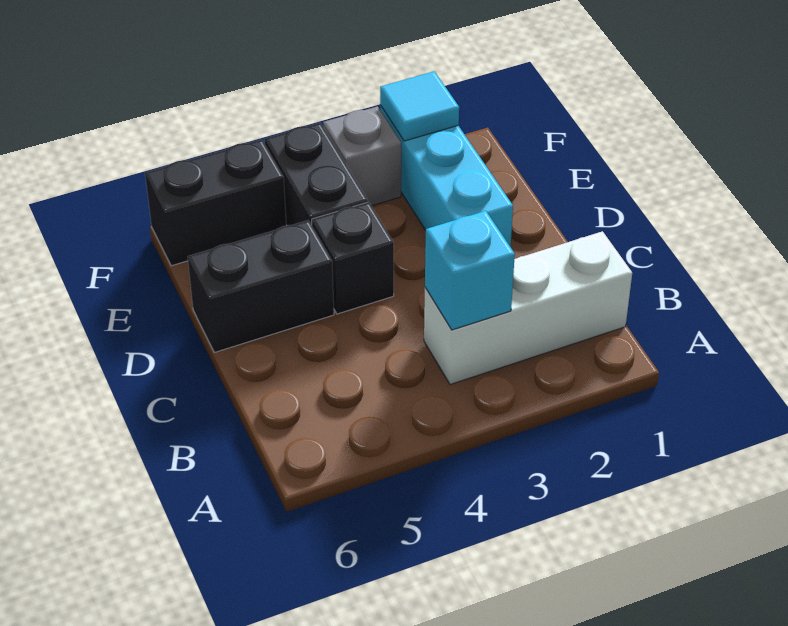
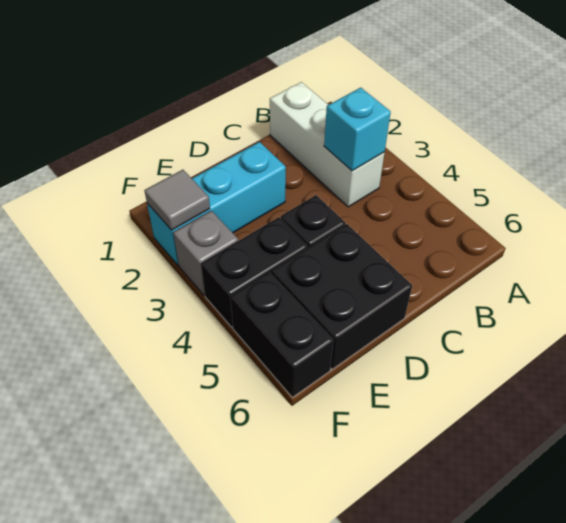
black 1x2 brick [187,220,334,352] -> black 2x2 brick [272,224,412,369]
cyan 1x1 tile [380,71,459,141] -> grey 1x1 tile [144,170,210,230]

